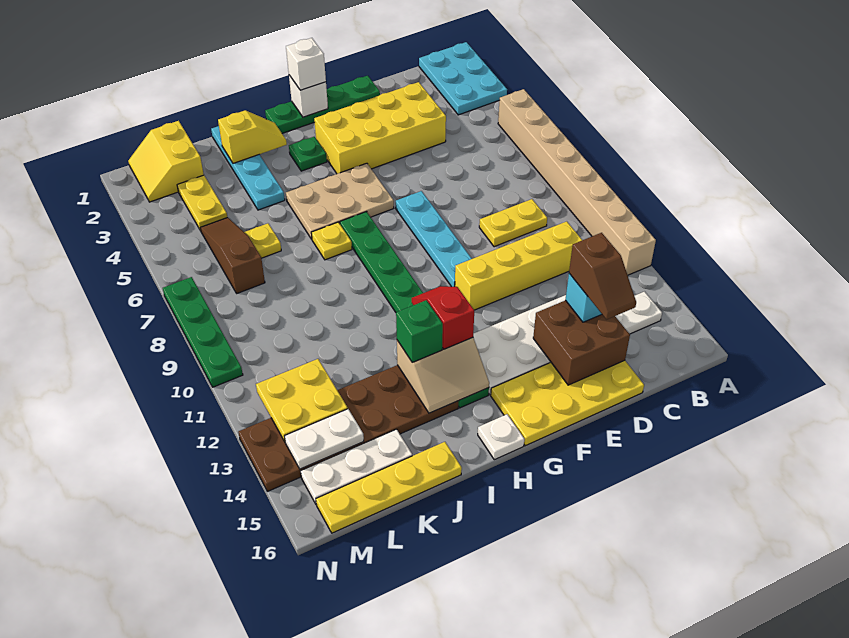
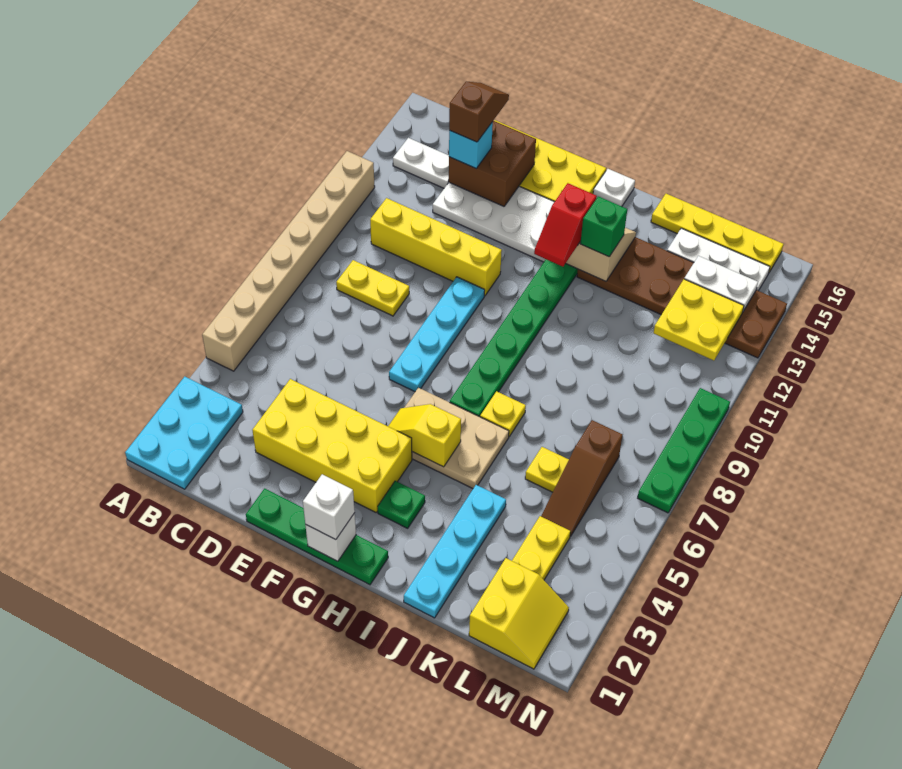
yellow 1x2 slope [218,111,287,163] -> yellow 1x2 slope moved to [388,404,461,467]

